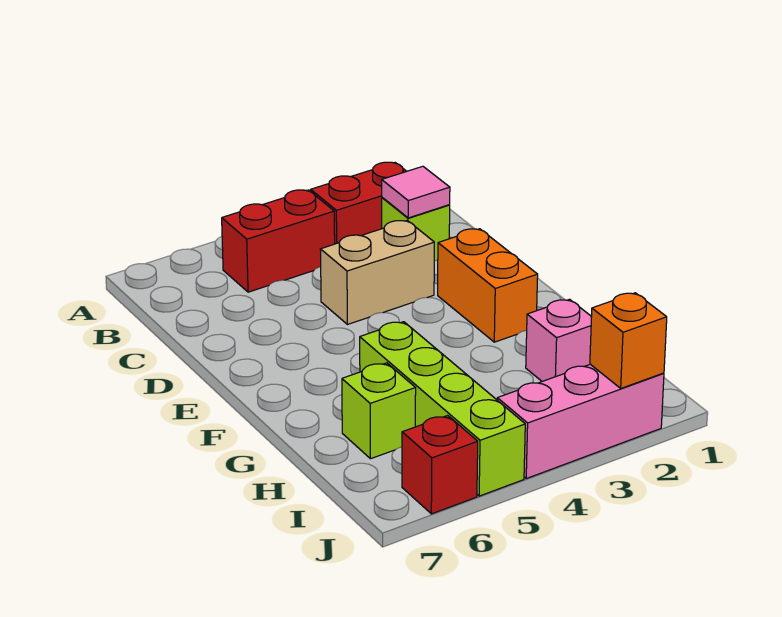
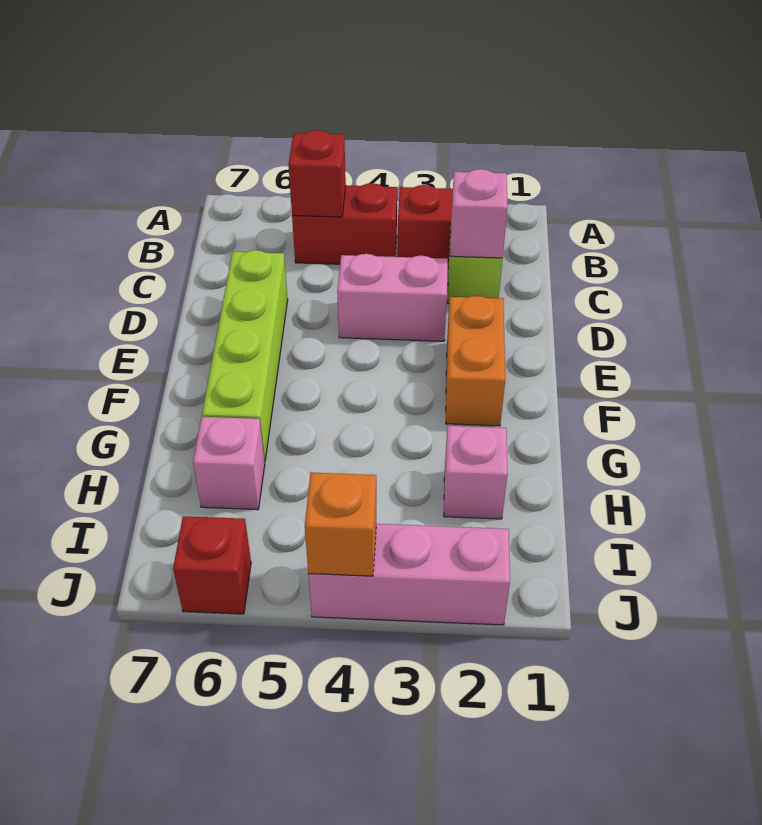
none -> red 1x1 brick [289,130,346,217]
pink 1x1 tile [382,166,450,218] -> pink 1x1 brick [450,169,508,258]
tan 1x2 brick [320,220,434,325] -> pink 1x2 brick [337,254,448,341]
lime 1x4 brick [360,322,525,496] -> lime 1x4 brick moved to [202,250,288,461]
lime 1x1 brick [342,363,416,459] -> pink 1x1 brick [193,417,265,510]
orange 1x1 brick [590,293,667,388] -> orange 1x1 brick moved to [305,472,376,576]

